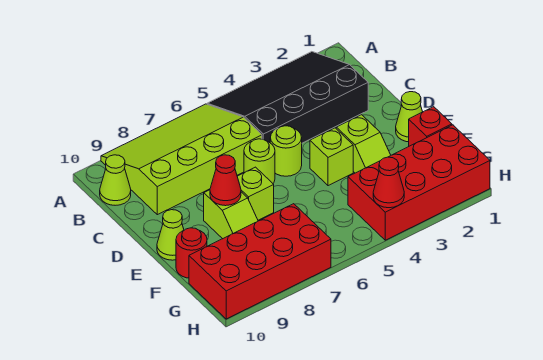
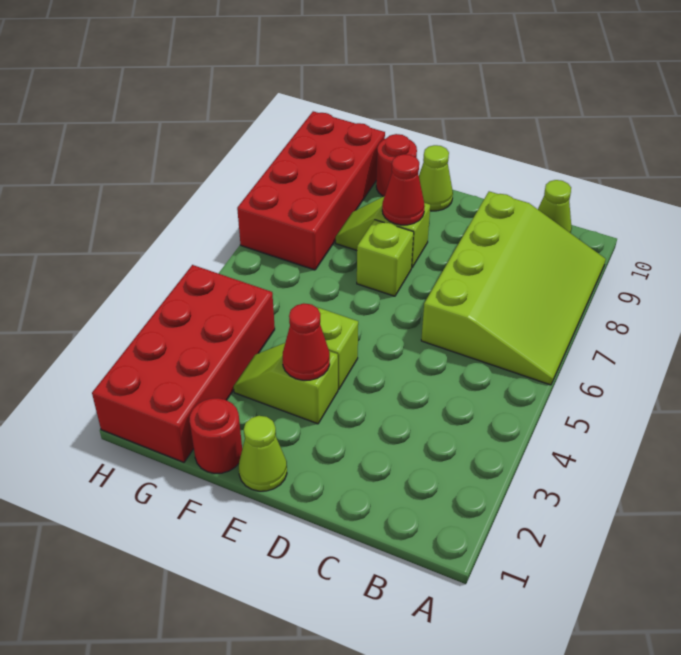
black 3x4 slope [207,52,368,143] -> none
lime 1x1 round brick [270,126,302,176] -> none
lime 1x1 round brick [244,139,275,183] -> none
red 1x1 brick [409,107,452,146] -> red 1x1 round brick [190,398,242,473]
red 1x1 cone [373,157,404,208] -> red 1x1 cone moved to [283,303,330,380]

